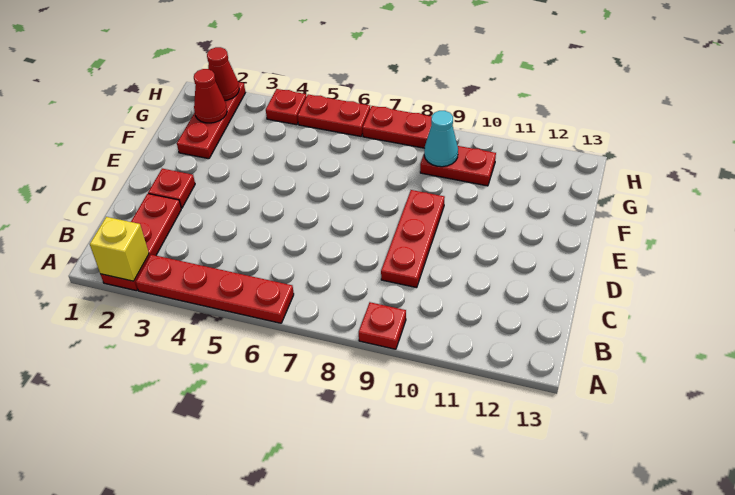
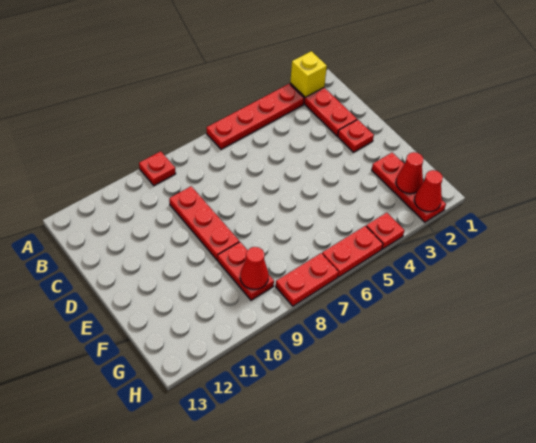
red 1x2 plate [420,146,496,186] -> red 1x2 plate turned to [218,242,274,300]
cyan 1x1 cone [424,111,458,167] -> red 1x1 cone [240,247,269,290]

